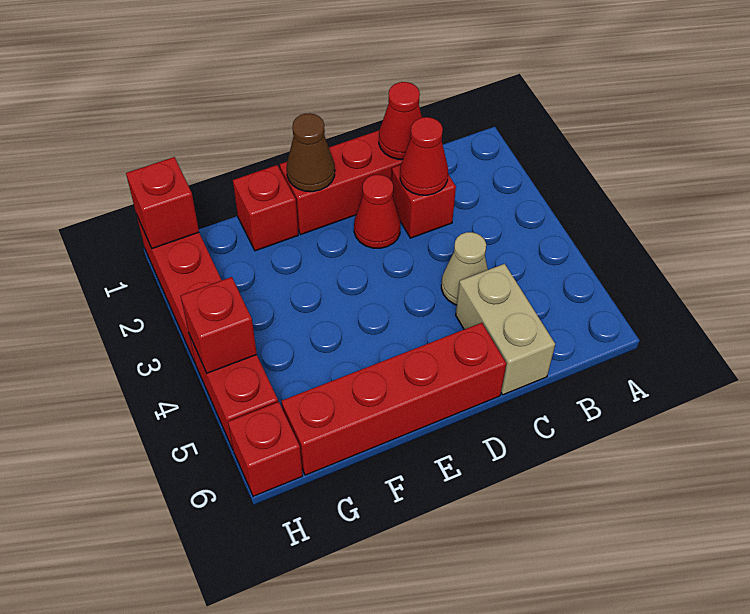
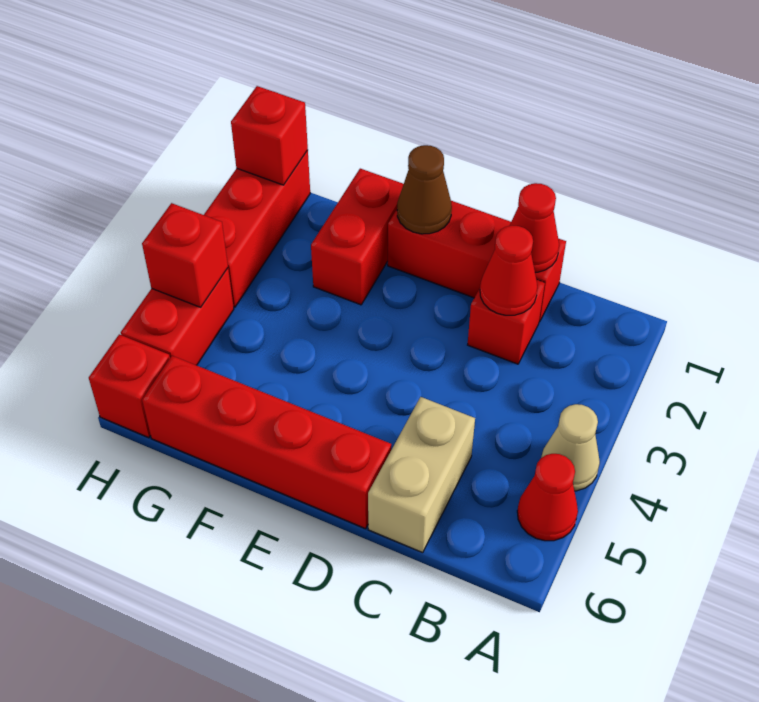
tan 1x1 cone [441,232,488,305] -> tan 1x1 cone moved to [541,404,600,491]
red 1x1 cone [354,174,401,248] -> red 1x1 cone moved to [517,454,578,541]
red 1x1 brick [233,165,298,251] -> red 1x2 brick [311,169,404,305]

